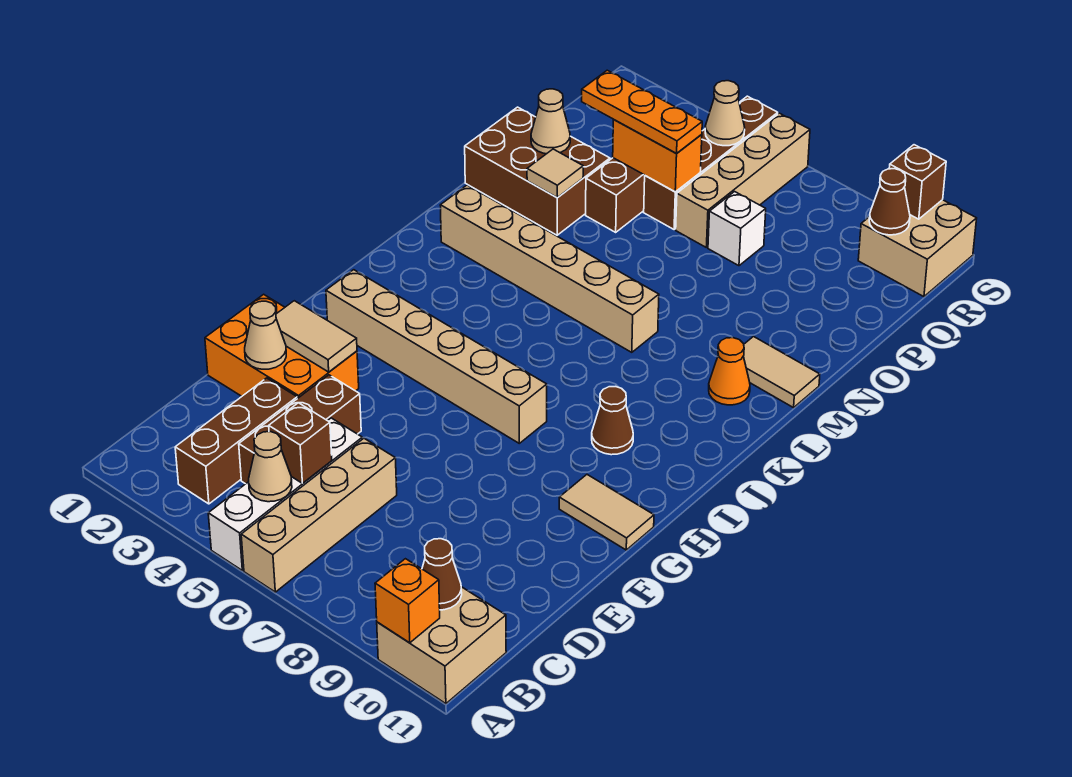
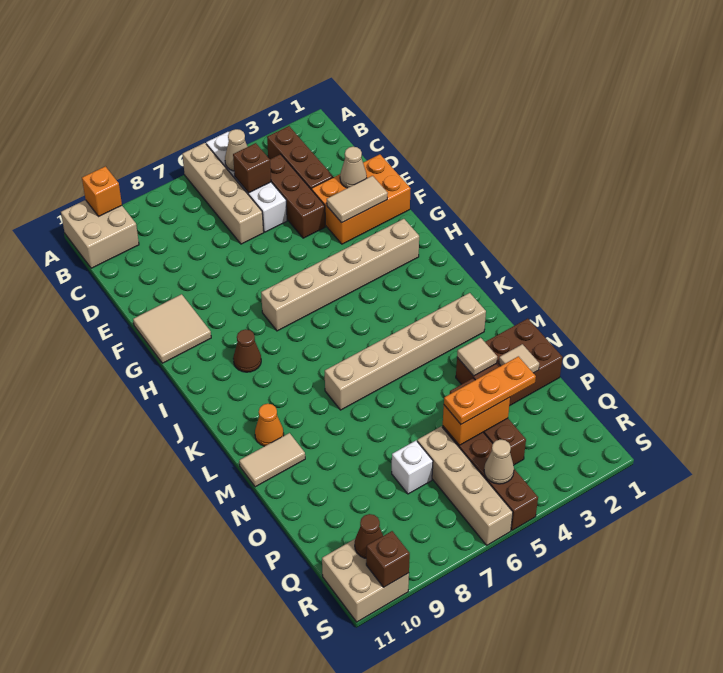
brown 1x1 cone [422,539,462,610] -> none
tan 1x2 tile [559,475,654,550] -> tan 2x2 tile [133,294,211,363]
tan 1x1 cone [531,89,570,154] -> tan 1x1 tile [499,344,539,373]

